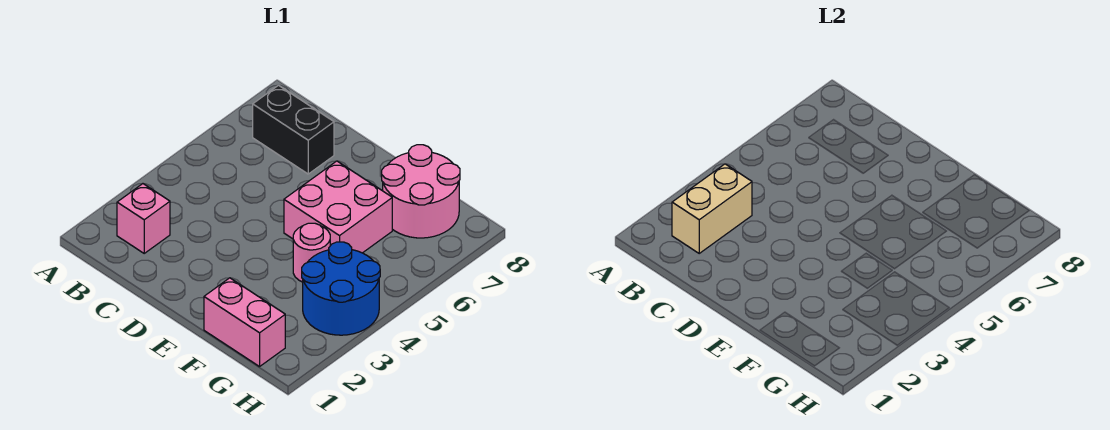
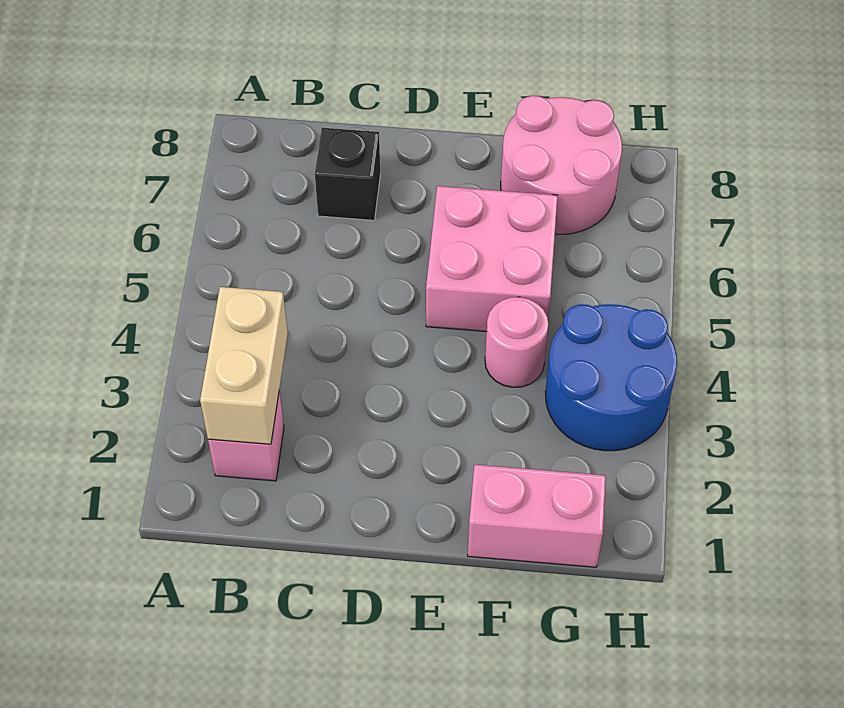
black 1x2 brick [253,85,334,174] -> black 1x1 brick [315,128,380,220]

